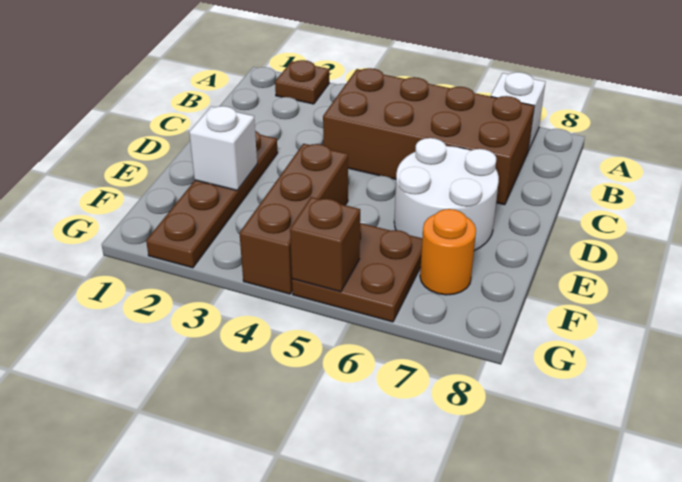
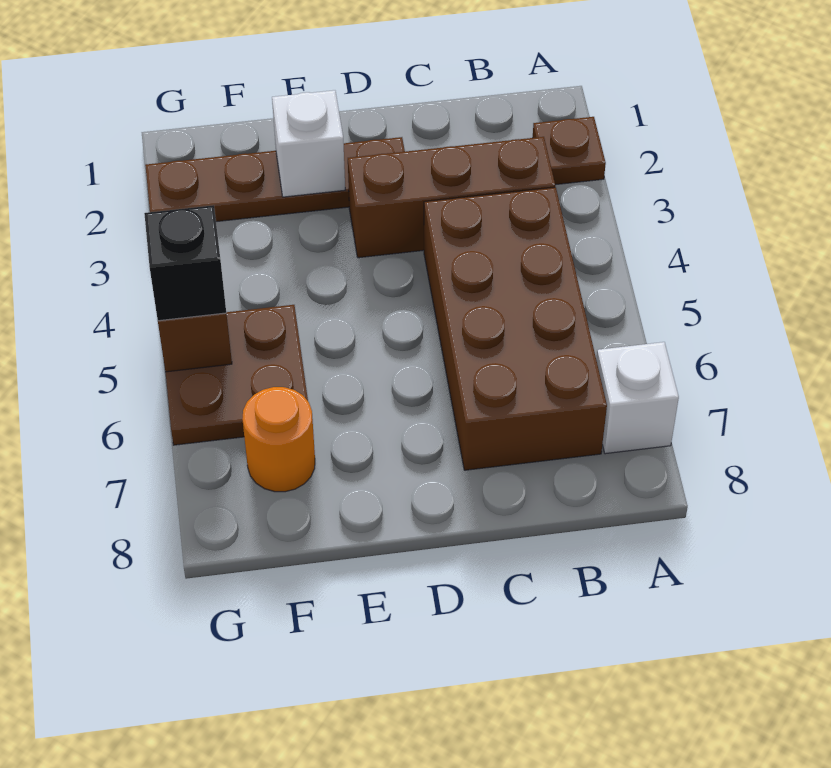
white 2x2 round brick [394,138,499,251] -> none
brown 1x3 brick [239,144,348,294] -> brown 1x3 brick moved to [348,137,555,258]
none -> black 1x1 brick [144,205,226,321]

